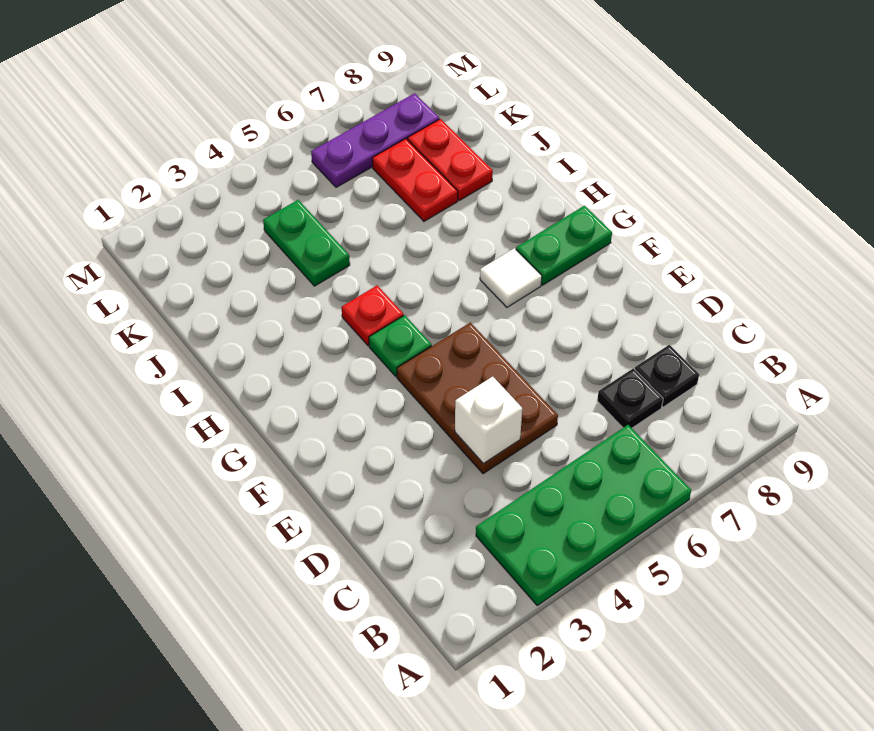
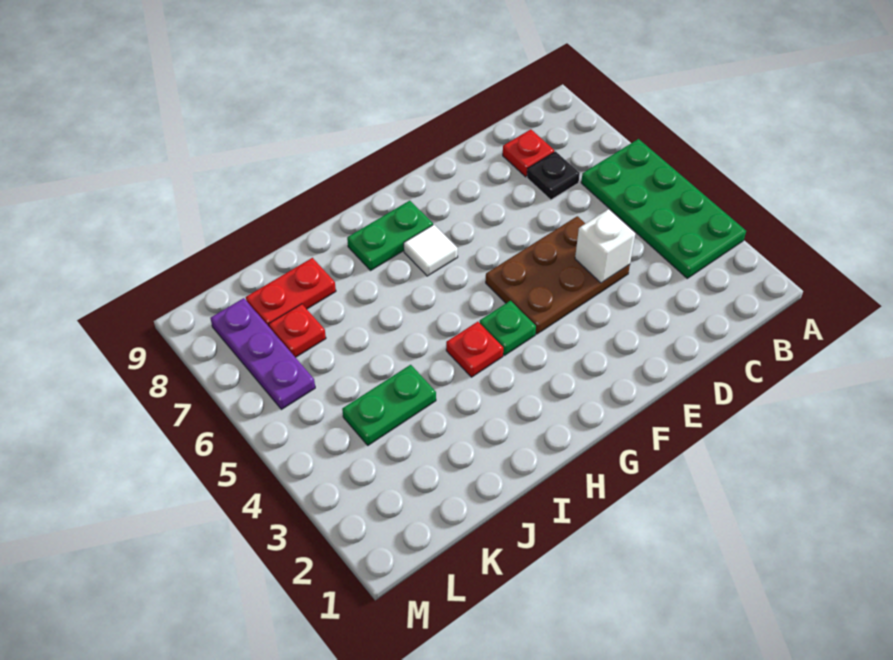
black 1x1 plate [635,345,699,407] -> red 1x1 plate [503,129,554,177]
green 1x2 plate [516,206,612,285] -> green 1x2 plate turned to [347,201,433,270]
red 1x2 plate [372,139,458,221] -> red 1x1 plate [269,304,326,357]

